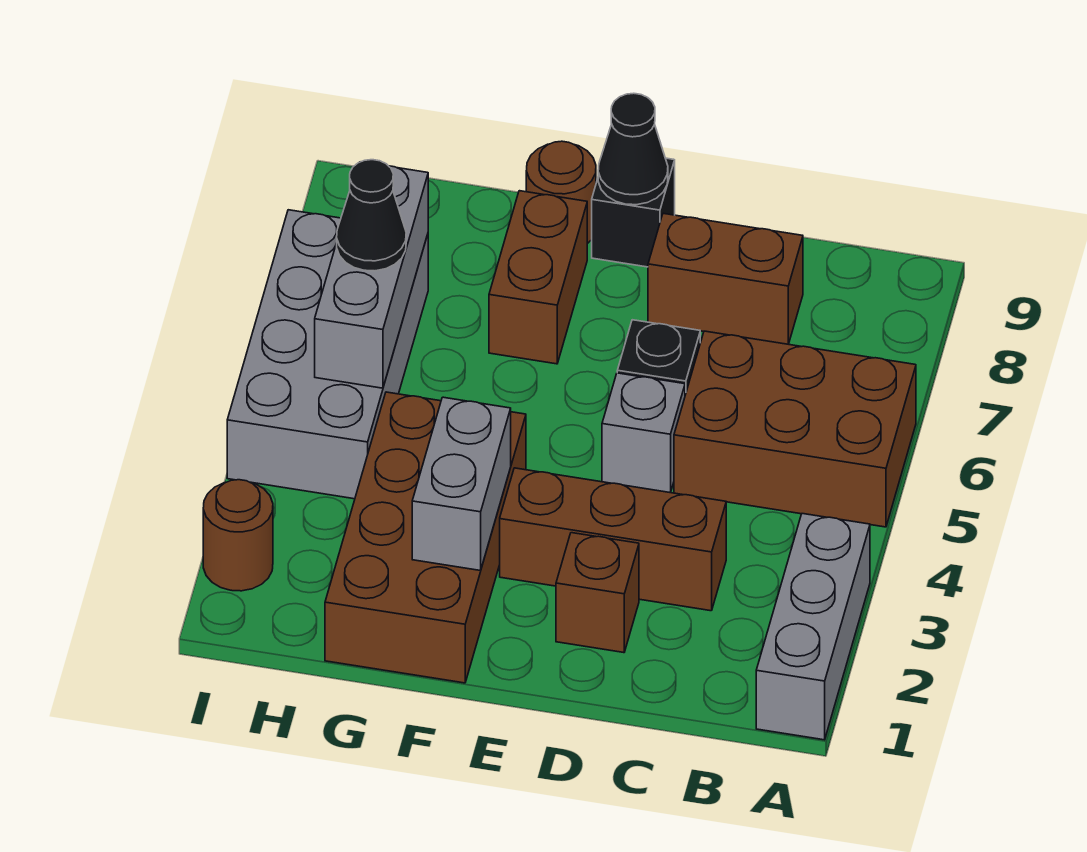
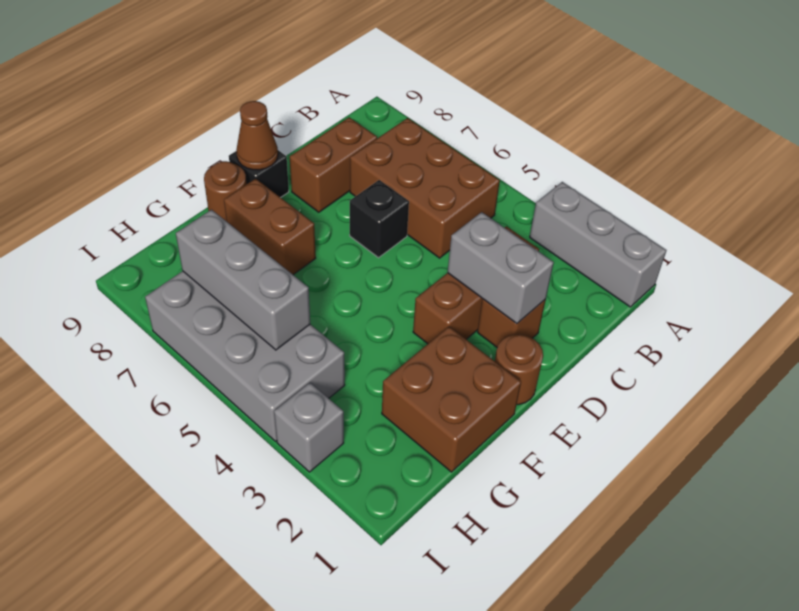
brown 2x3 brick [674,331,916,527] -> brown 2x3 brick turned to [350,118,500,258]
grey 1x1 brick [602,373,685,493] -> grey 1x1 brick moved to [274,383,344,472]
black 1x1 cone [598,93,668,205] -> brown 1x1 cone [236,101,278,170]
brown 2x4 brick [325,392,526,683] -> brown 2x2 brick [382,327,521,472]
grey 1x2 brick [412,397,511,571] -> grey 1x2 brick moved to [448,212,554,324]
black 1x1 cone [337,160,406,271] -> none
brown 1x1 round brick [203,480,273,591] -> brown 1x1 round brick moved to [495,335,543,405]

